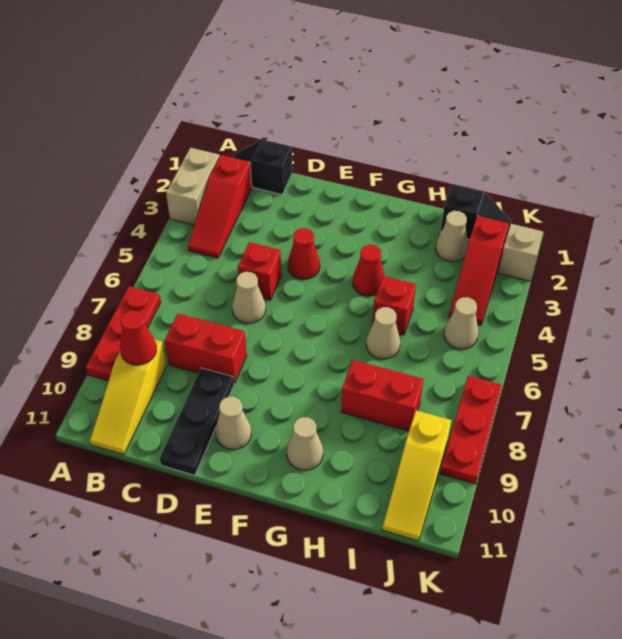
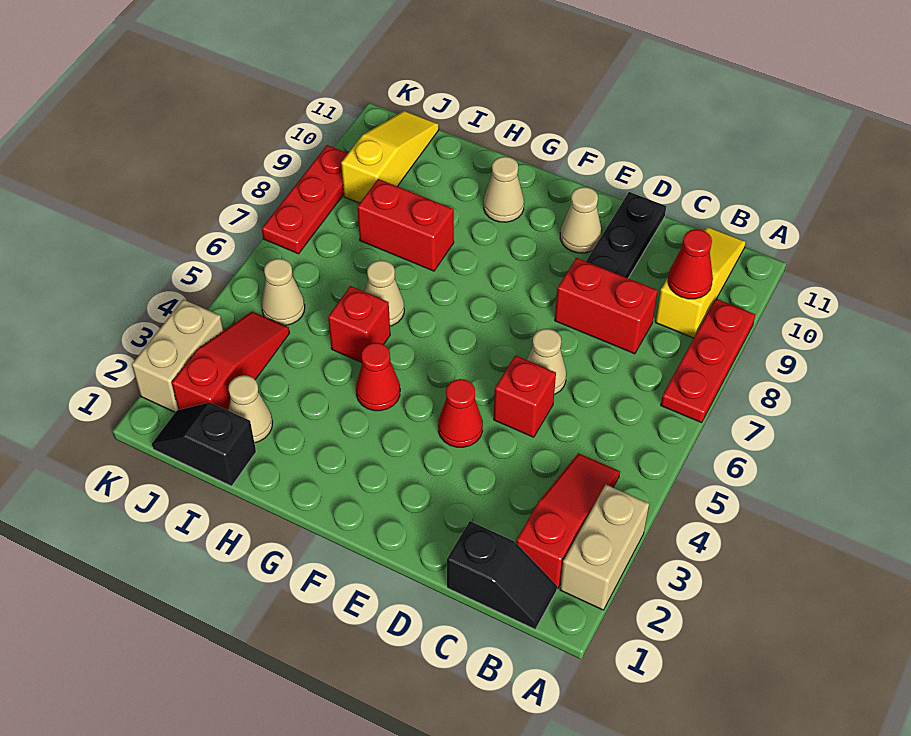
tan 1x1 brick [498,224,543,281] -> tan 1x2 brick [132,299,224,412]

